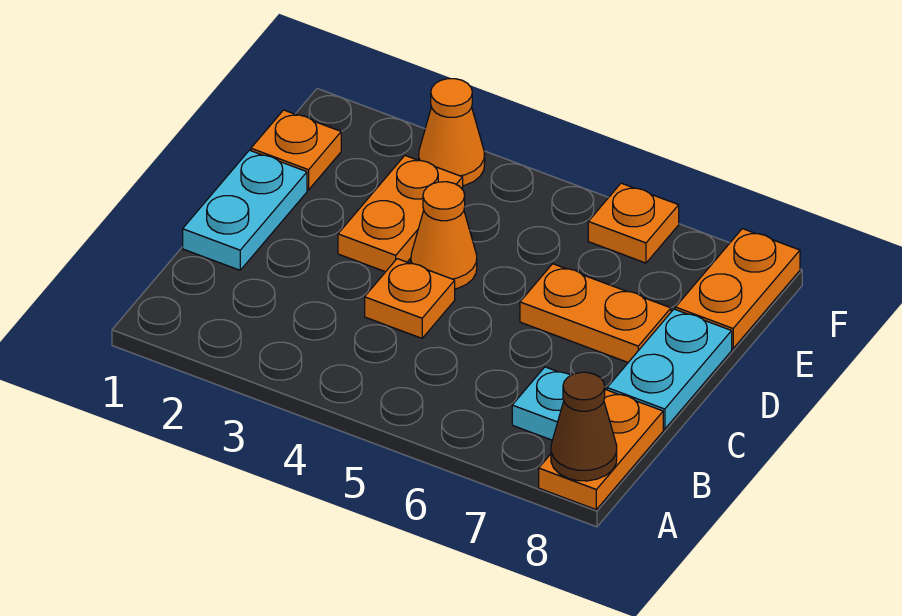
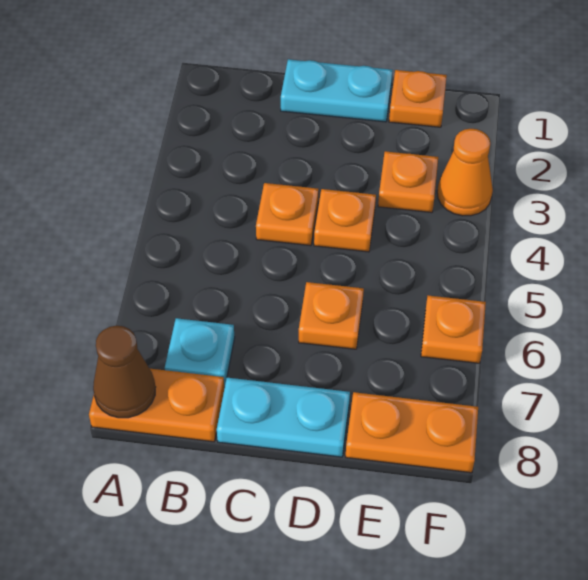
orange 1x2 plate [338,156,463,272] -> orange 1x1 plate [378,151,438,213]
orange 1x1 cone [411,182,477,289] -> orange 1x1 plate [314,189,376,252]
orange 1x2 plate [520,264,671,362] -> orange 1x1 plate [299,282,364,349]

